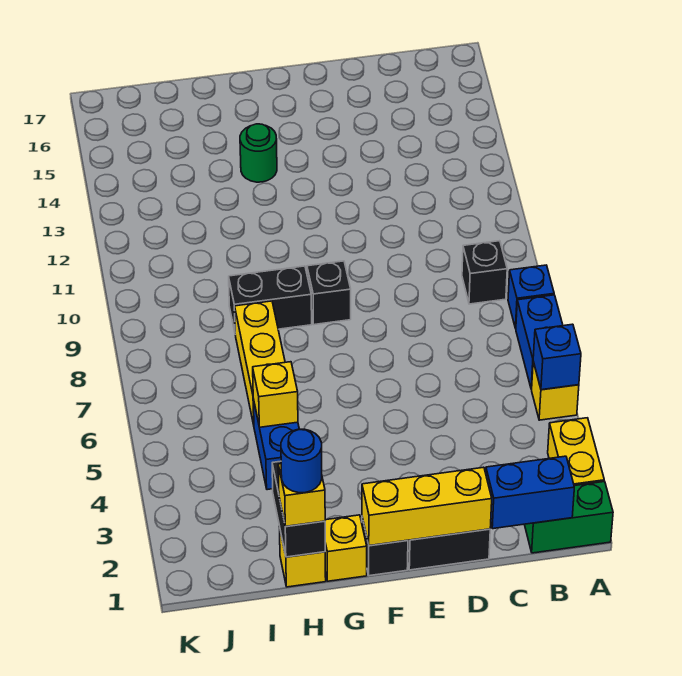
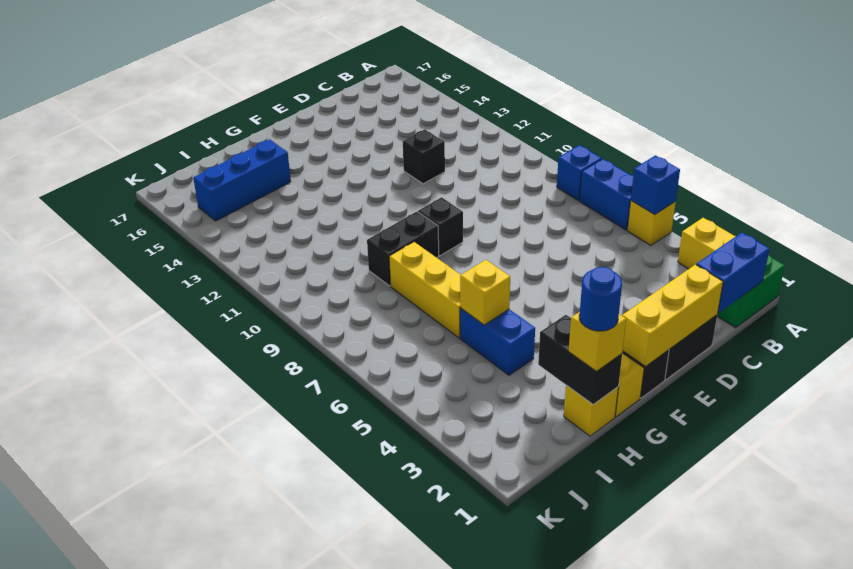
black 1x1 brick [462,241,507,304] -> black 1x1 brick moved to [403,129,445,184]
green 1x1 round brick [240,124,277,182] -> none
none -> blue 1x3 brick [193,139,291,221]

